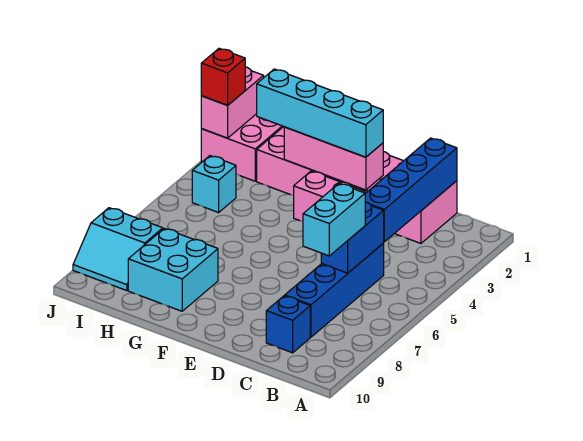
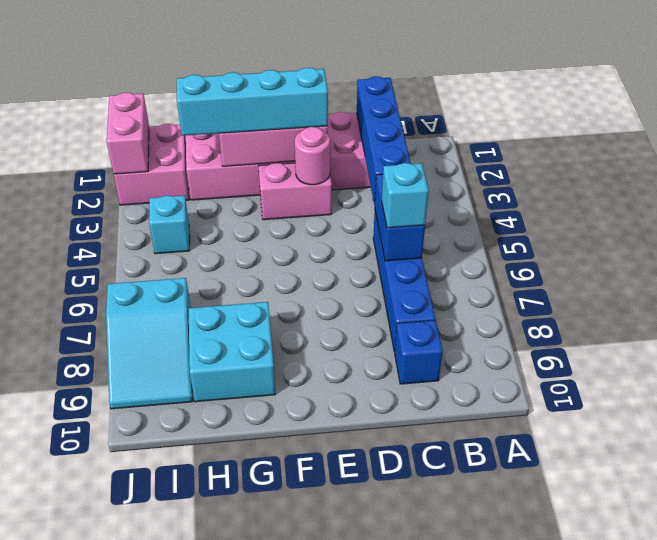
cyan 1x2 brick [303,183,365,256] -> cyan 1x1 brick [382,163,429,228]
none -> pink 1x1 round brick [295,127,330,185]
cyan 2x2 slope [73,208,163,291] -> cyan 2x3 slope [106,278,193,409]
red 1x1 brick [201,48,245,105] -> none

